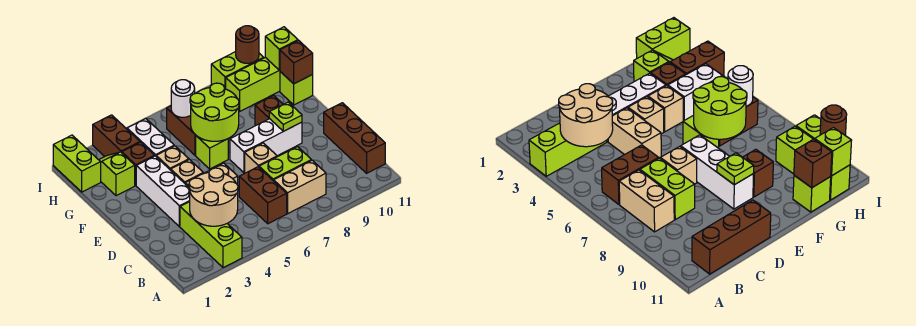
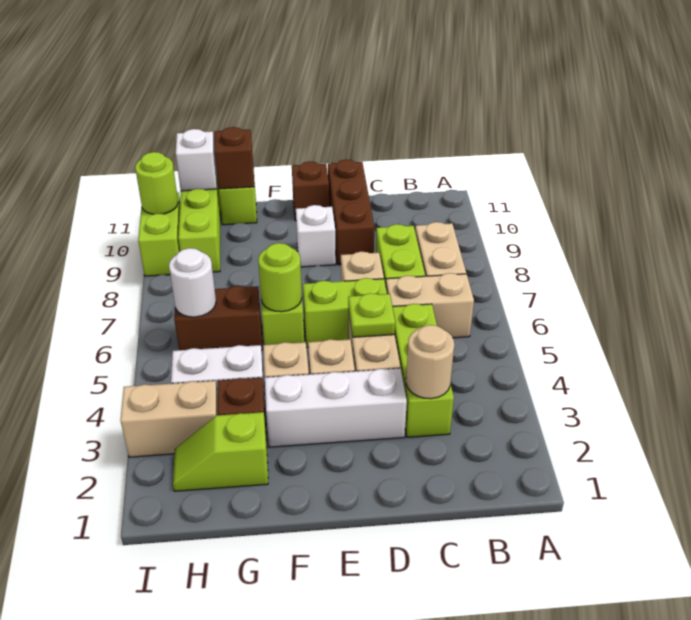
lime 1x3 brick [180,202,242,268] -> lime 1x3 brick turned to [392,304,454,437]
tan 2x2 round brick [189,168,238,226] -> tan 1x1 round brick [406,325,454,399]
brown 1x2 brick [239,167,287,224] -> tan 1x2 brick [386,273,474,338]
brown 1x3 brick [324,103,385,173] -> brown 1x3 brick turned to [328,160,374,265]
white 1x3 brick [230,119,302,173] -> white 1x1 brick [296,205,336,267]
lime 1x1 plate [269,102,302,131] -> lime 1x1 plate moved to [348,293,395,337]
lime 2x2 round brick [190,83,239,141] -> lime 1x1 round brick [258,243,302,312]
brown 1x1 brick [255,96,283,126] -> brown 1x1 brick moved to [292,161,329,221]
lime 1x2 brick [53,135,101,192] -> lime 1x2 brick moved to [303,278,387,347]
brown 1x2 brick [93,115,140,156] -> tan 1x2 brick [120,381,218,457]
lime 1x1 brick [265,27,298,70] -> white 1x1 brick [176,129,217,191]
brown 1x1 round brick [236,26,259,63] -> lime 1x1 round brick [135,152,178,214]

